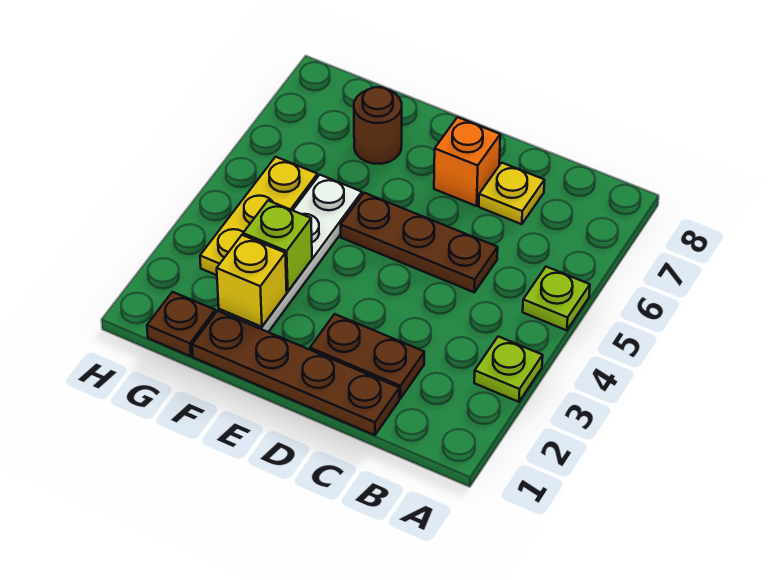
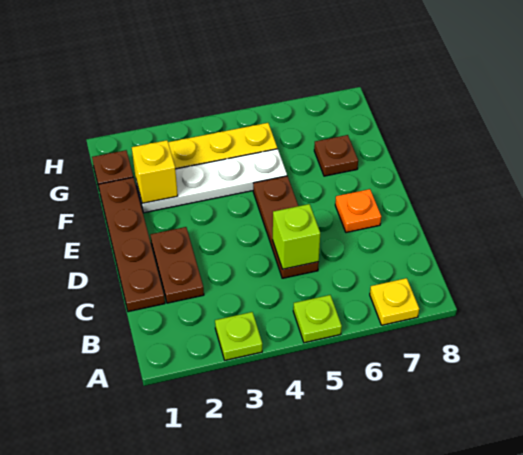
yellow 1x1 plate [479,163,544,224] -> yellow 1x1 plate moved to [370,278,419,325]
orange 1x1 brick [434,117,500,206] -> orange 1x1 plate [335,189,381,232]
lime 1x1 brick [243,201,312,292] -> lime 1x1 brick moved to [273,204,320,269]
brown 1x1 round brick [354,87,402,164] -> brown 1x1 plate [314,135,358,176]

